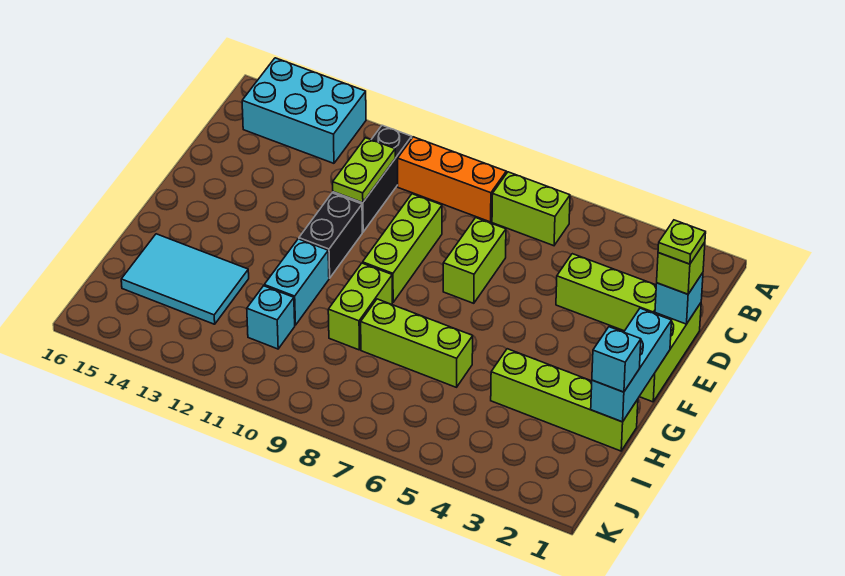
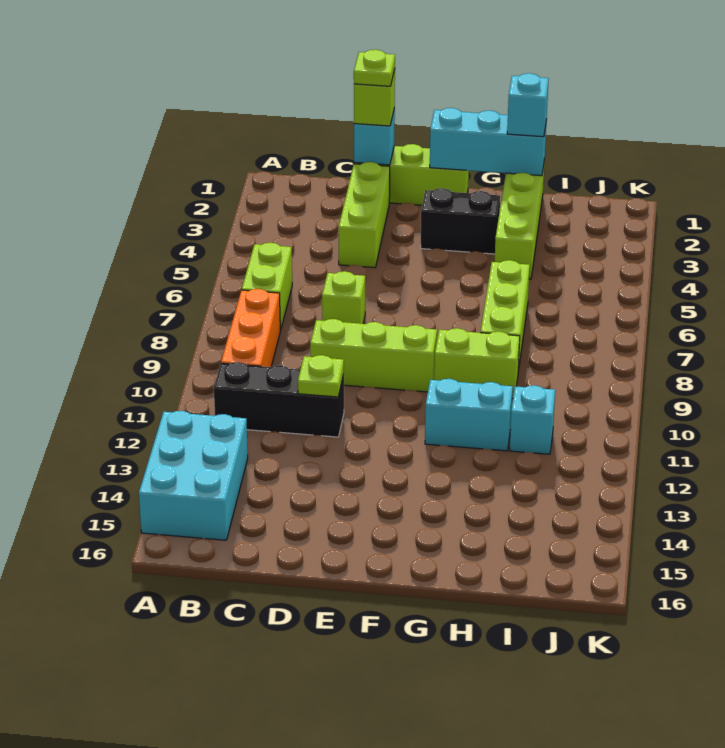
lime 1x2 plate [333,138,395,203] -> lime 1x1 plate [298,355,344,397]
lime 1x2 brick [443,218,506,303] -> lime 1x1 brick [322,271,365,324]
black 1x2 brick [299,193,362,278] -> black 1x2 brick moved to [421,188,500,254]
cyan 2x3 tile [121,234,249,324] -> none

